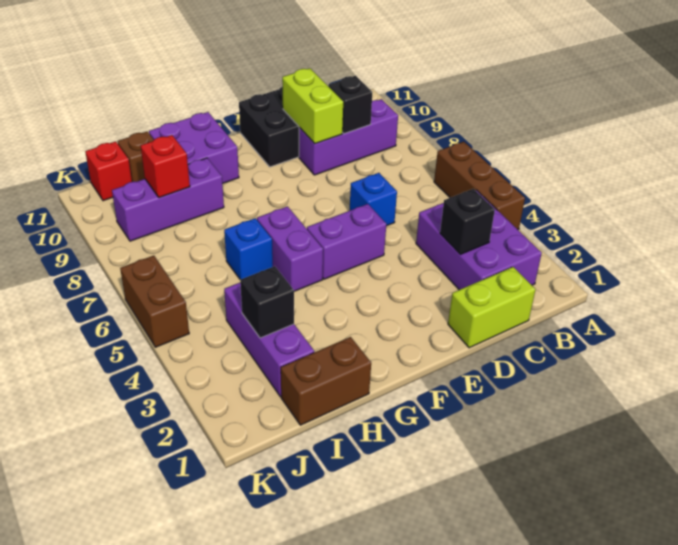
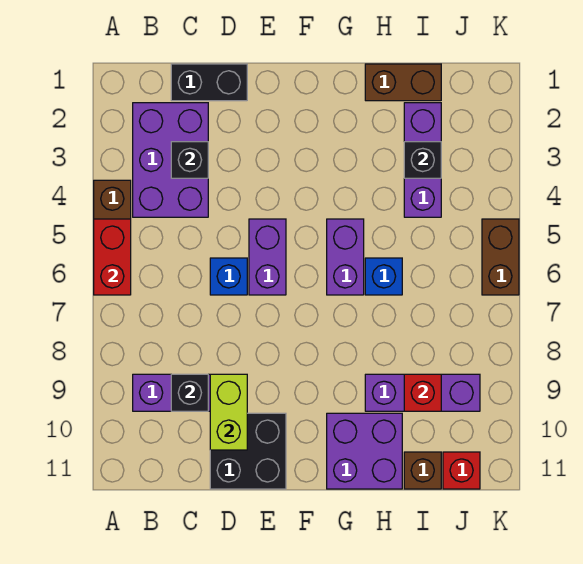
none -> red 1x2 brick [94,219,131,295]
lime 1x2 brick [448,267,536,348] -> black 1x2 brick [171,64,247,101]
purple 1x2 brick [307,204,386,279] -> purple 1x2 brick turned to [249,219,286,295]

